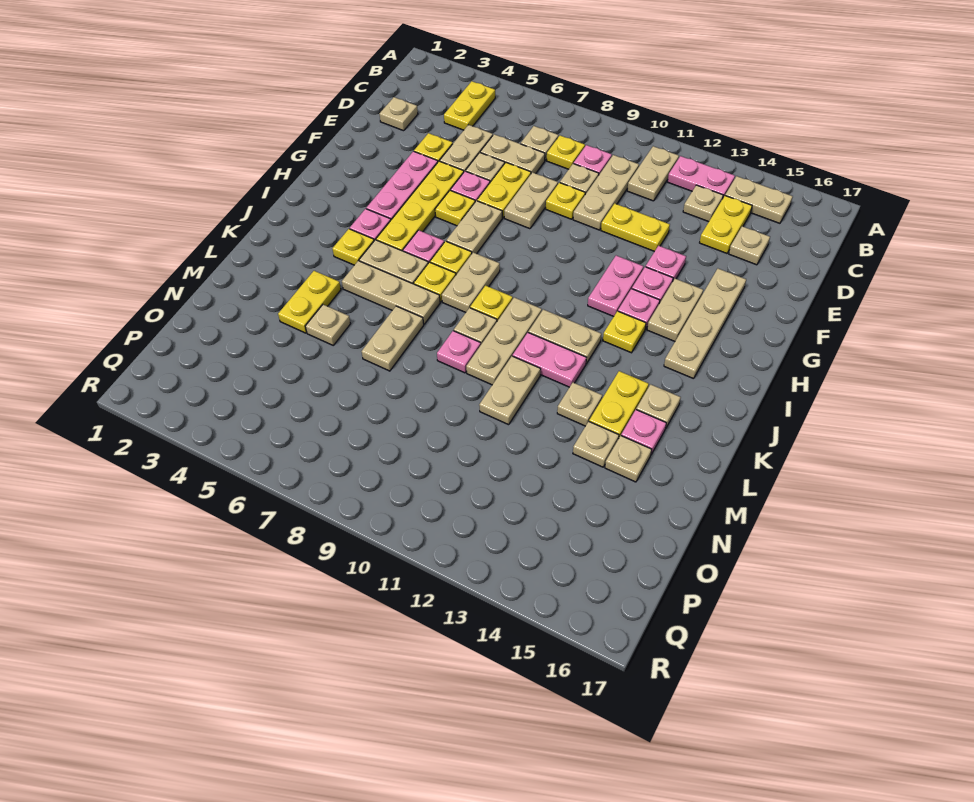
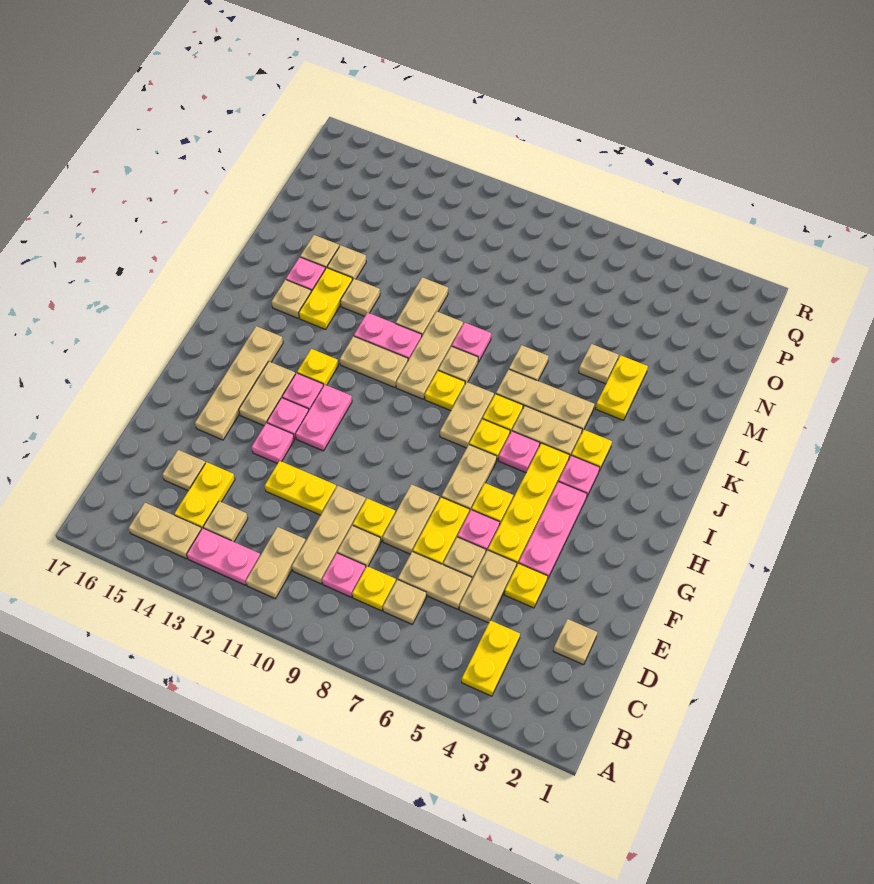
tan 1x2 plate [362,306,424,371] -> tan 1x1 plate [509,345,548,381]

